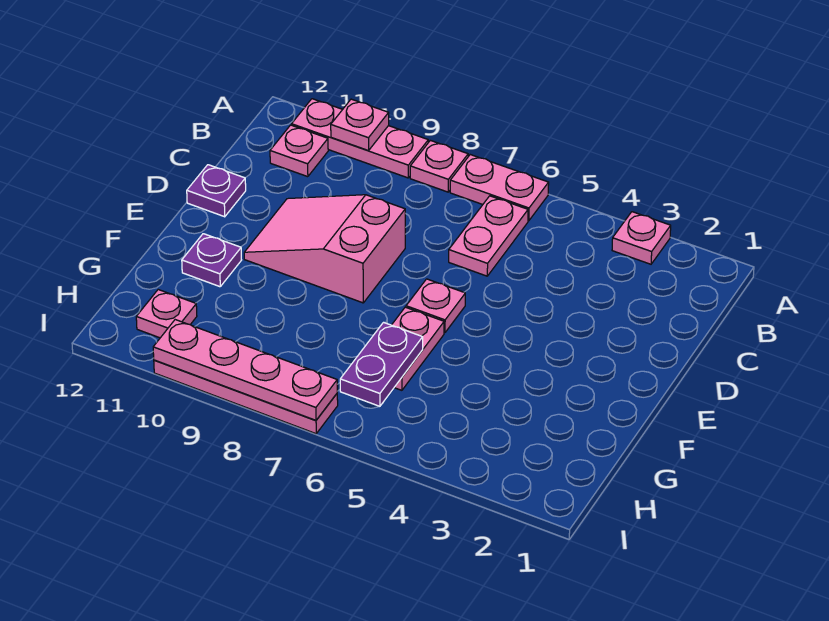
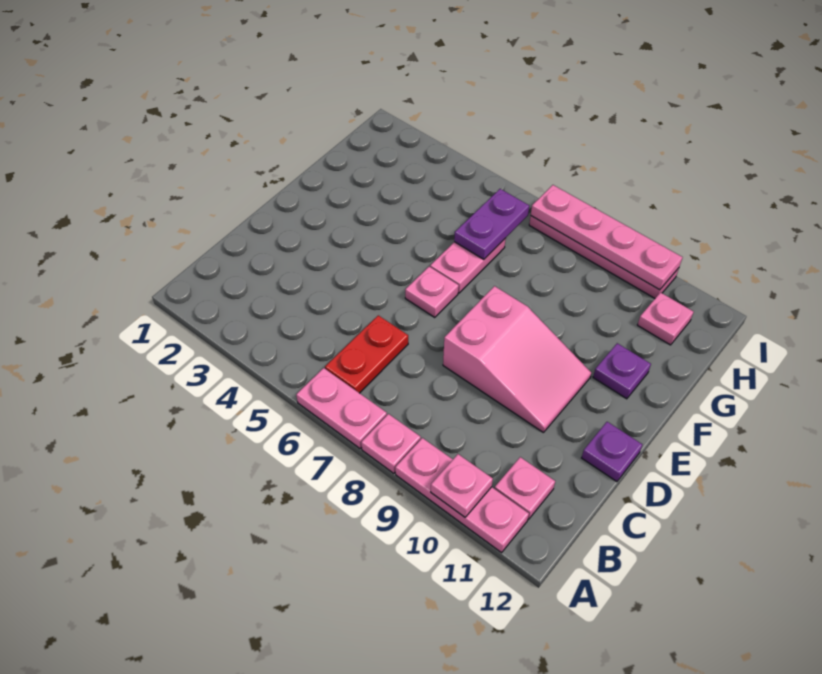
pink 1x1 plate [612,212,671,264] -> none
pink 1x2 plate [449,196,528,276] -> red 1x2 plate [325,315,408,393]

